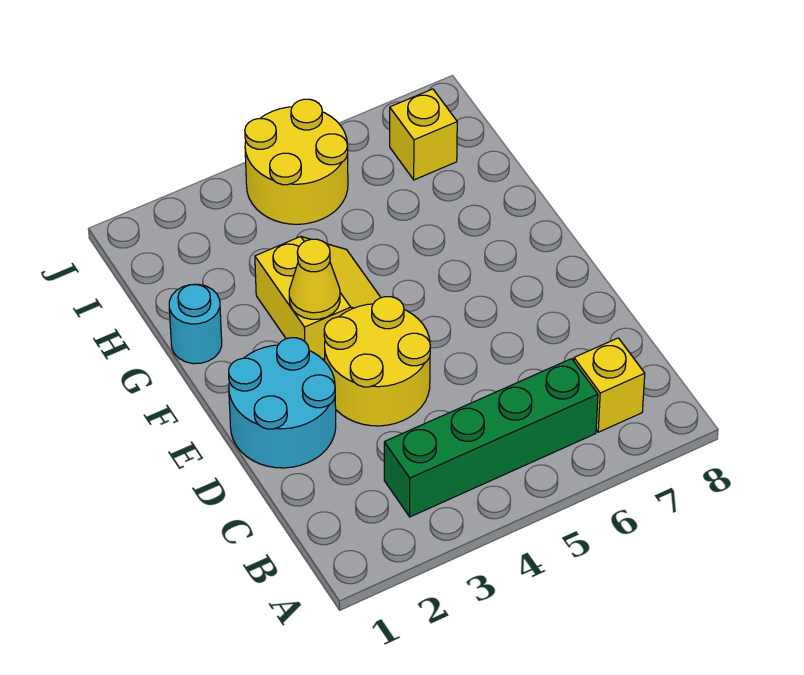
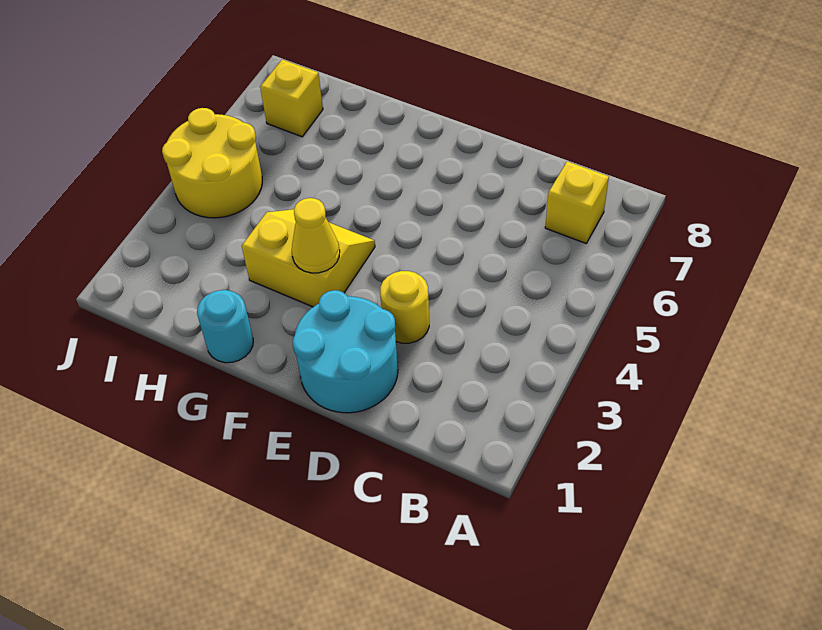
green 1x4 brick [384,359,598,517] -> none
yellow 2x2 round brick [324,297,430,426] -> yellow 1x1 round brick [380,271,429,343]

